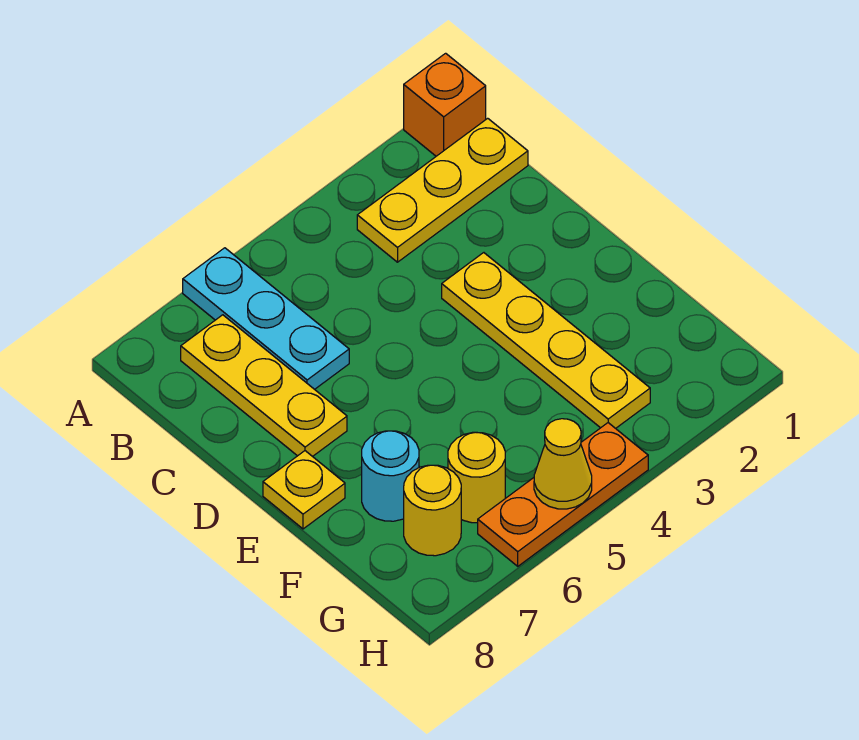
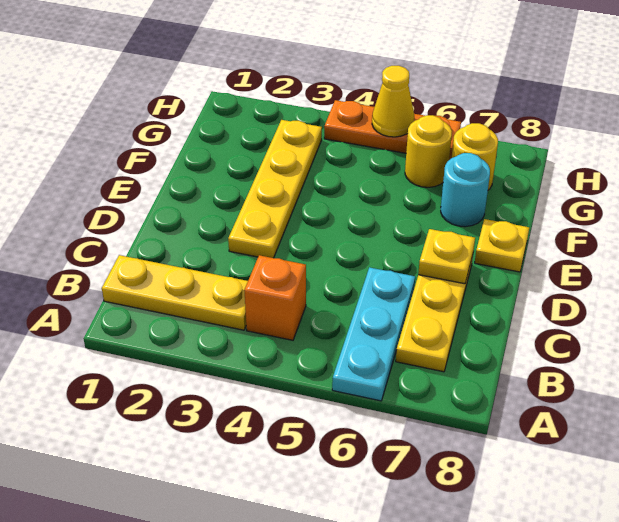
orange 1x1 brick [404,53,486,156] -> orange 1x1 brick moved to [244,255,306,340]
none -> yellow 1x1 plate [418,229,475,284]

